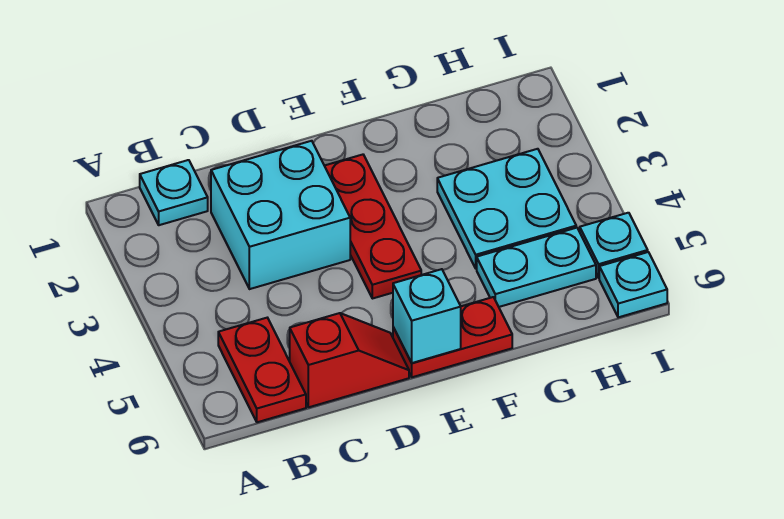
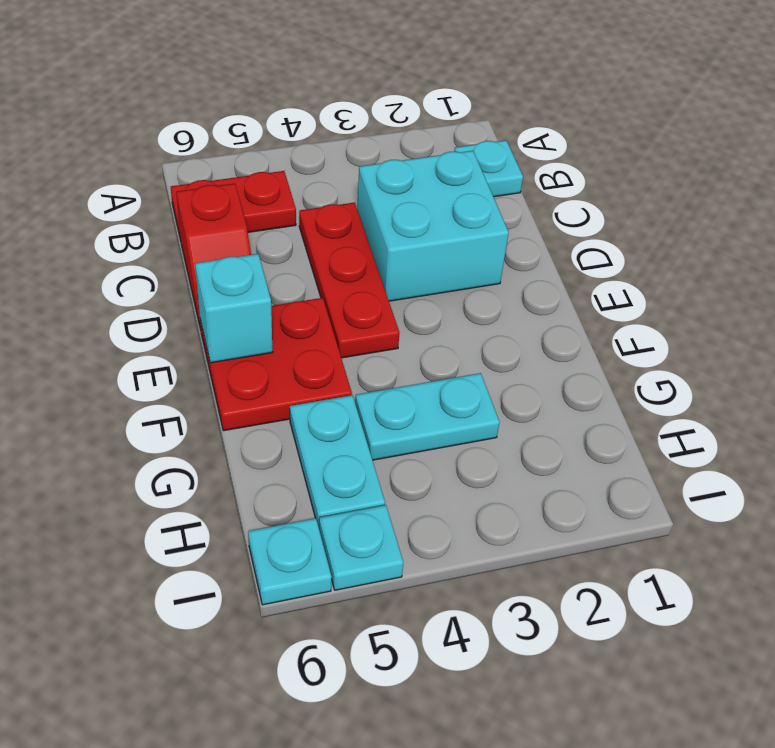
red 1x3 plate [325,155,421,299] -> red 1x3 plate turned to [299,203,400,358]
red 1x2 plate [393,297,512,377] -> red 2x2 plate [200,298,352,431]
cyan 2x2 plate [437,149,576,268] -> cyan 1x2 plate [355,373,500,460]

